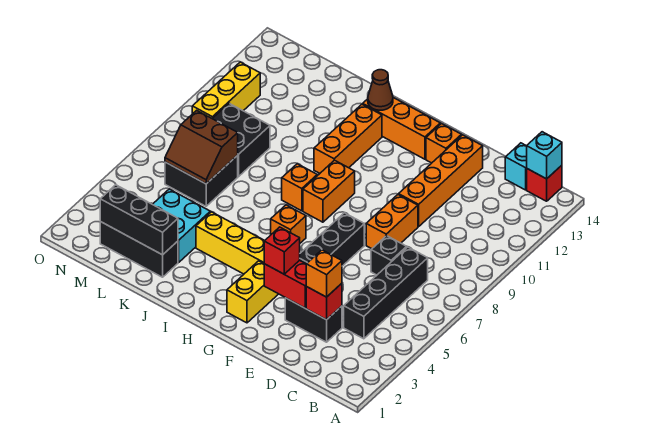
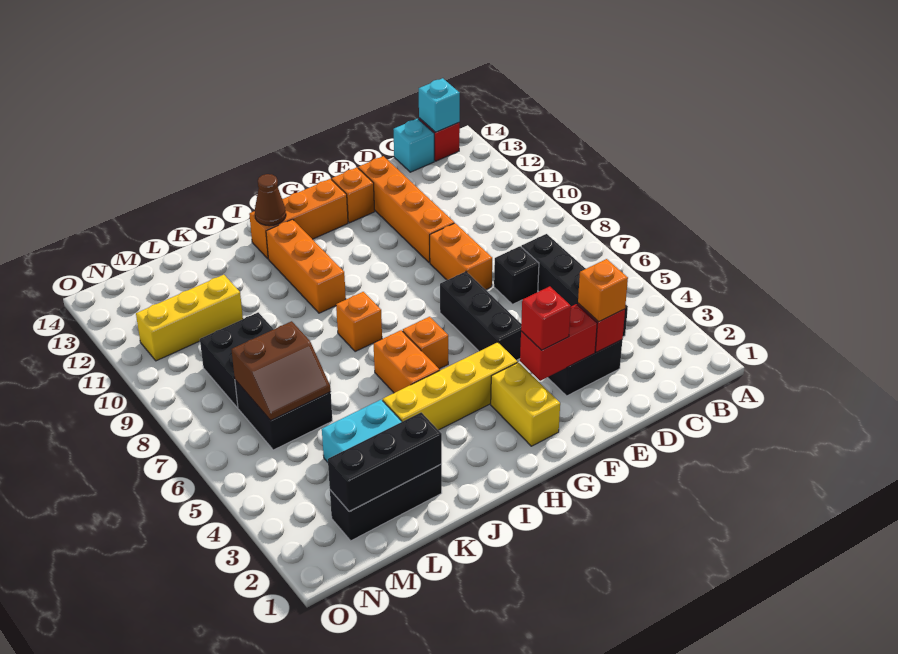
orange 1x2 brick [303,160,355,222] -> orange 1x2 brick moved to [374,330,440,393]
yellow 1x3 brick [192,62,260,118] -> yellow 1x3 brick turned to [136,275,243,361]

